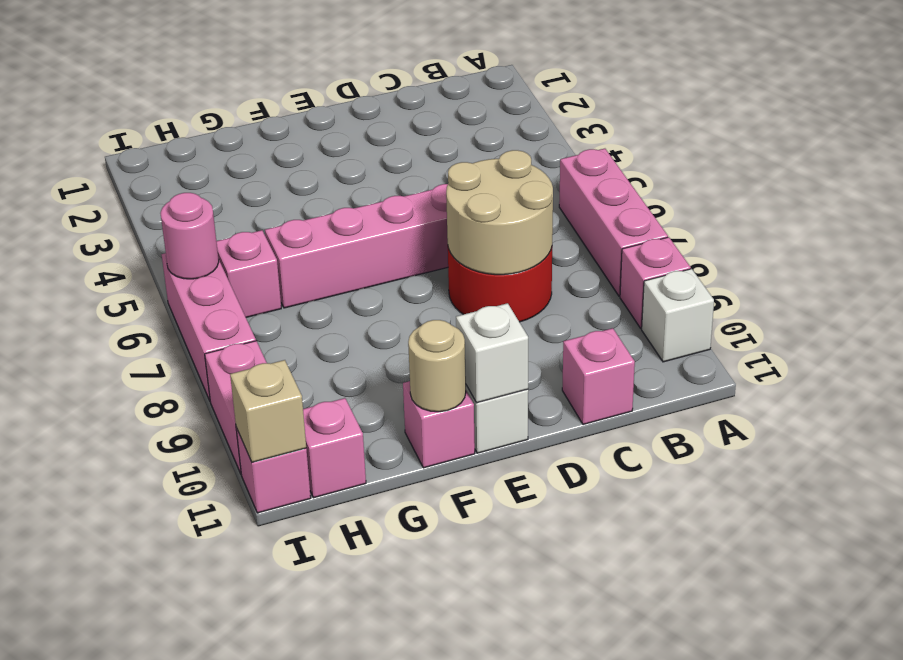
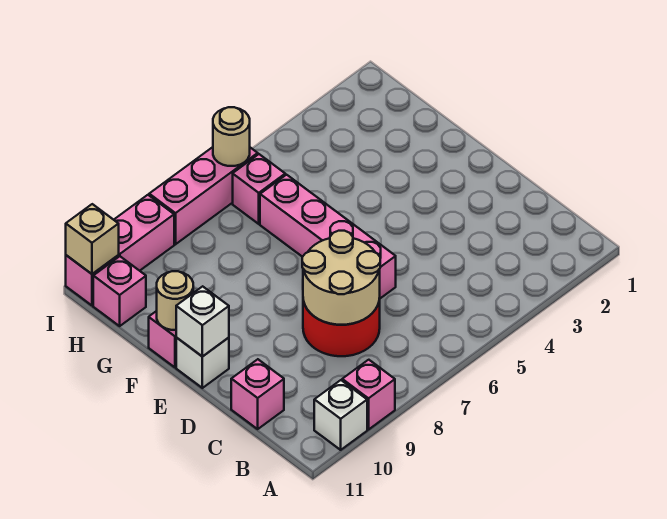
pink 1x3 brick [559,149,668,296] -> none
pink 1x1 round brick [160,193,219,279] -> tan 1x1 round brick [213,107,250,166]

